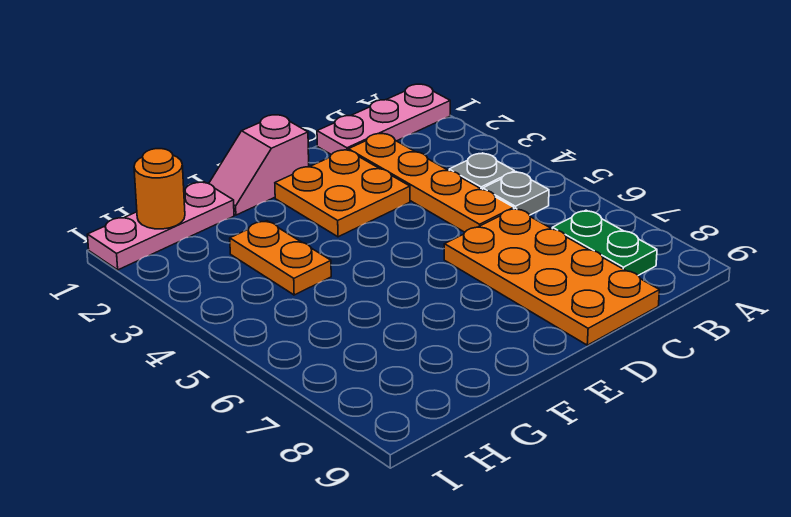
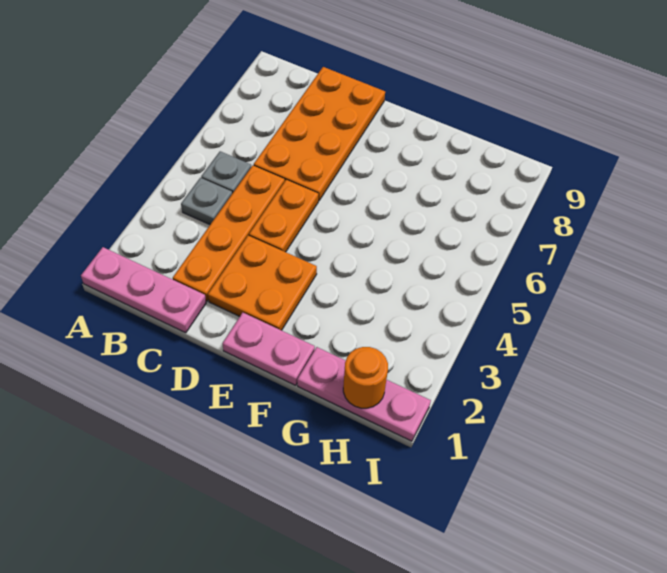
green 1x2 plate [552,210,657,276] -> none
pink 1x2 slope [209,115,309,215] -> pink 1x2 plate [223,313,315,385]
orange 1x2 plate [230,221,331,295] -> orange 1x2 plate moved to [249,180,318,252]

